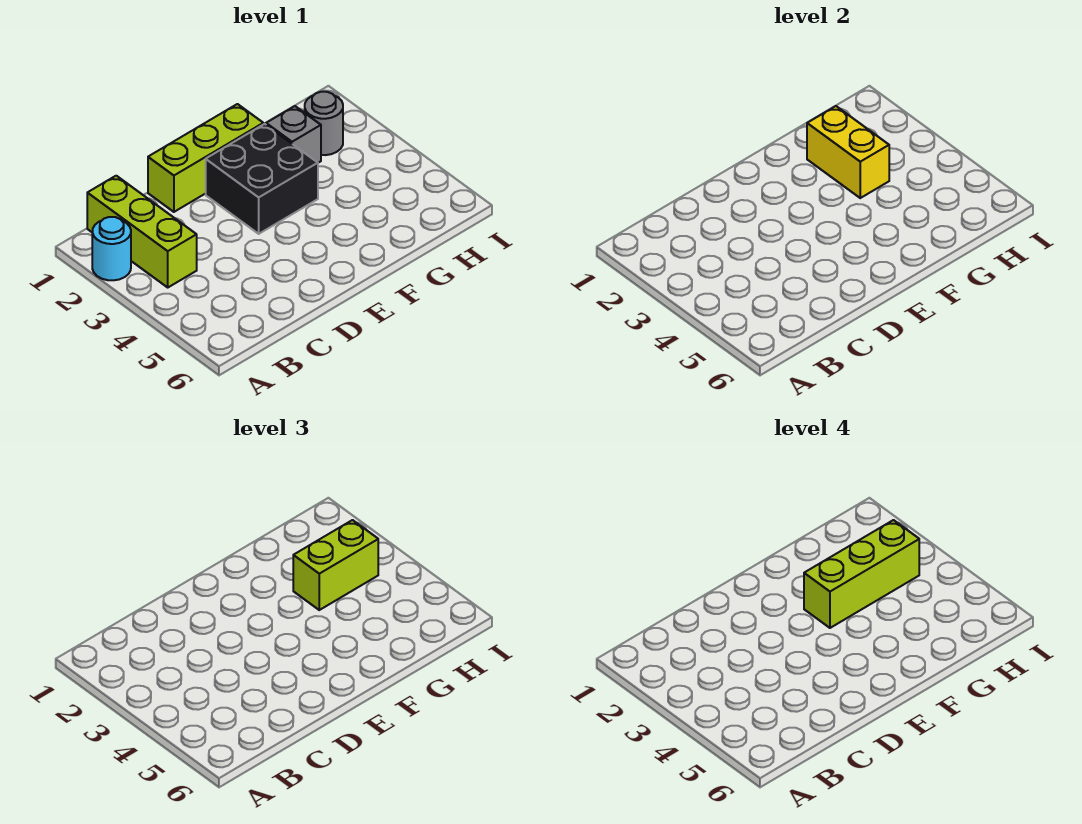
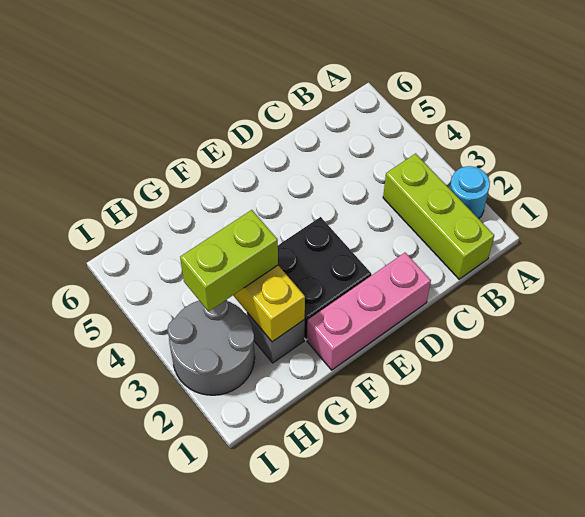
lime 1x3 brick [148,104,263,212] -> pink 1x3 brick [307,253,431,370]
lime 1x3 brick [804,520,919,628] -> none
grey 1x1 round brick [305,92,343,155] -> grey 2x2 round brick [167,300,255,395]

